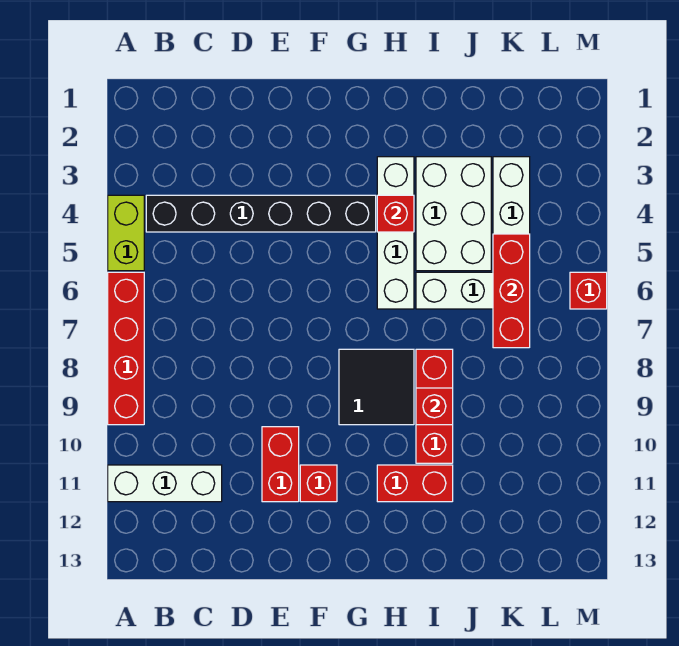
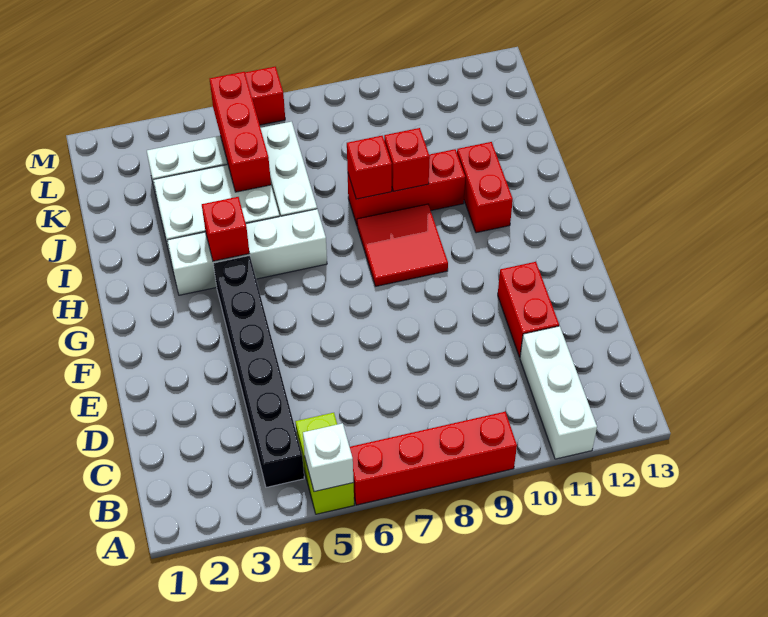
lime 1x2 brick [108,195,144,271] -> lime 1x2 brick turned to [295,413,354,514]
none -> white 1x1 brick [303,423,354,492]
red 1x2 brick [262,427,299,502] -> red 1x2 brick turned to [498,262,559,357]
red 1x1 brick [300,465,337,502] -> red 1x1 brick moved to [347,136,392,199]
black 2x2 tile [339,349,414,425] -> red 2x2 tile [357,204,448,286]
red 1x3 brick [493,234,530,348] -> red 1x3 brick turned to [210,72,271,192]

